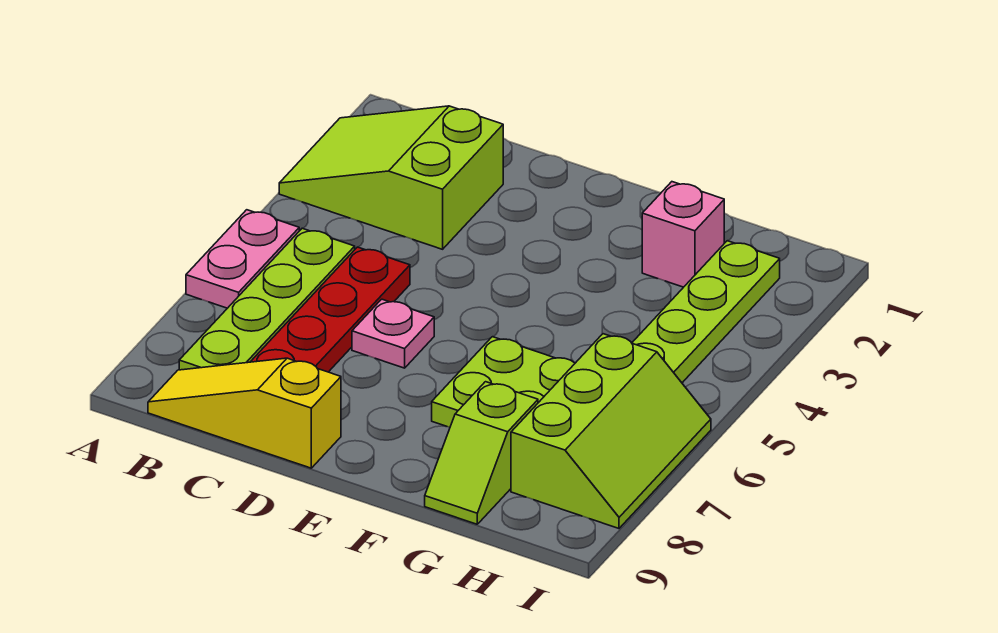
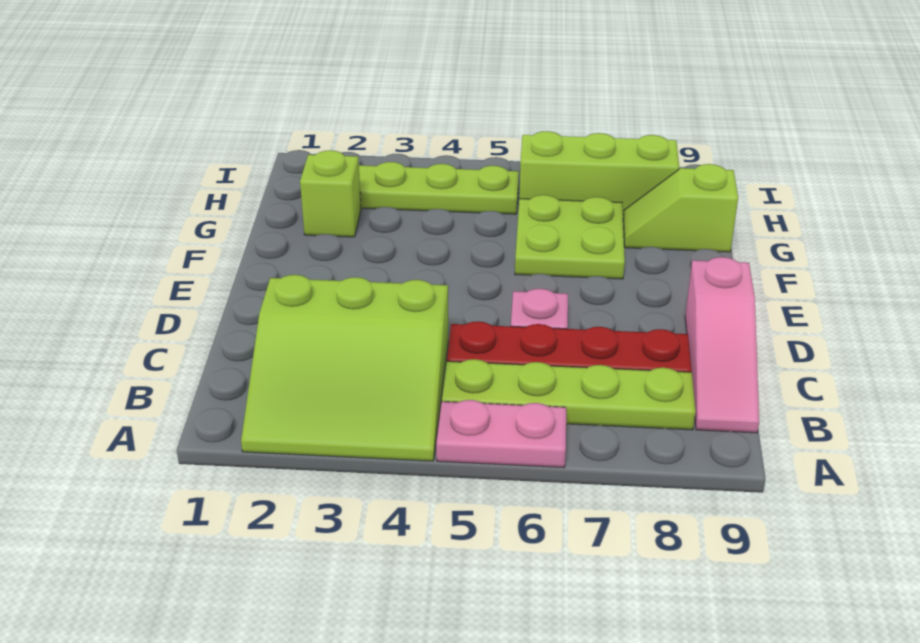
lime 2x3 slope [279,106,503,249] -> lime 3x3 slope [241,275,448,461]
yellow 1x3 slope [148,358,341,468] -> pink 1x3 slope [685,257,759,433]
pink 1x1 brick [642,182,724,287] -> lime 1x1 brick [300,150,361,237]
lime 1x2 slope [425,382,538,524] -> lime 1x2 slope turned to [623,164,738,252]

